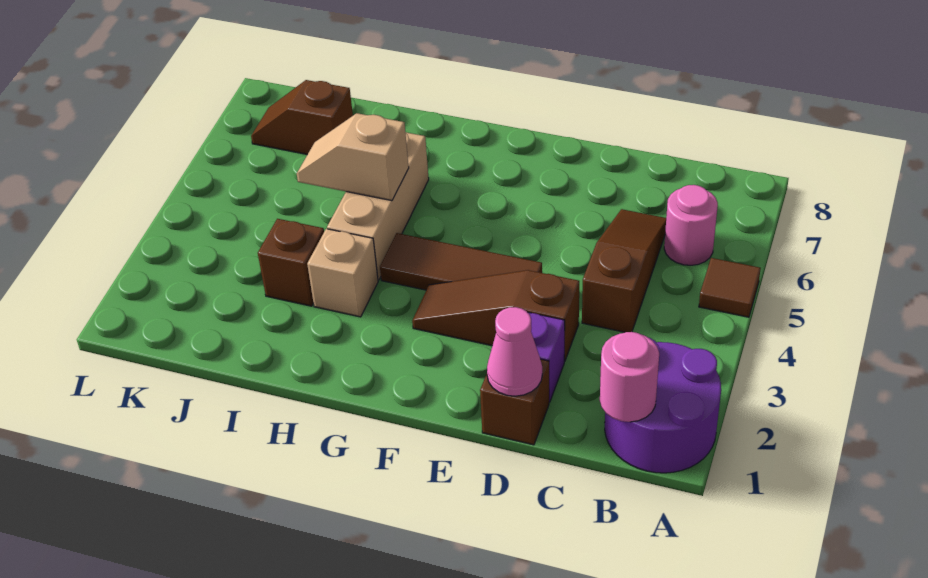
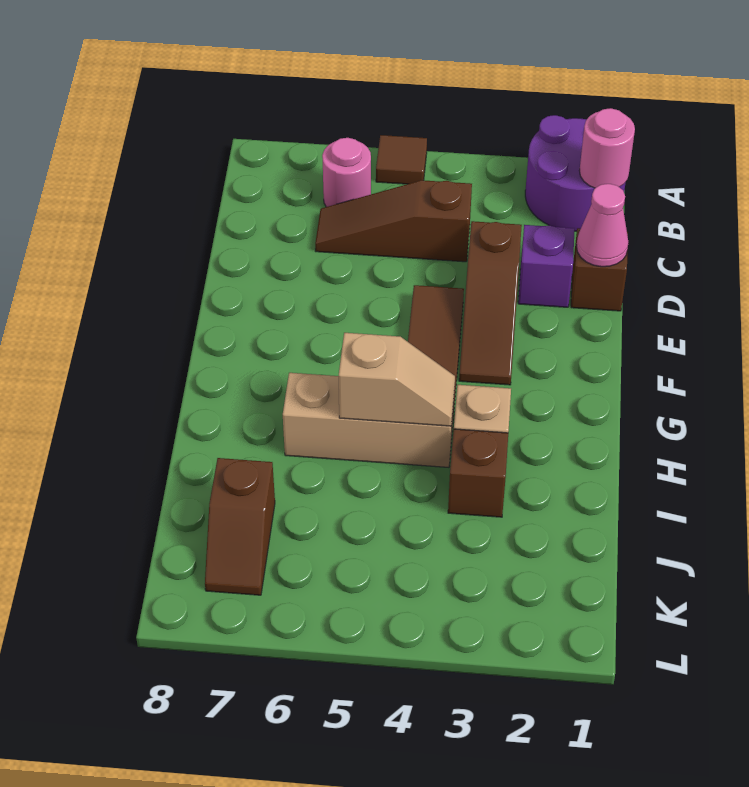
tan 1x2 slope [297,113,409,201] -> tan 1x2 slope turned to [339,333,455,426]

